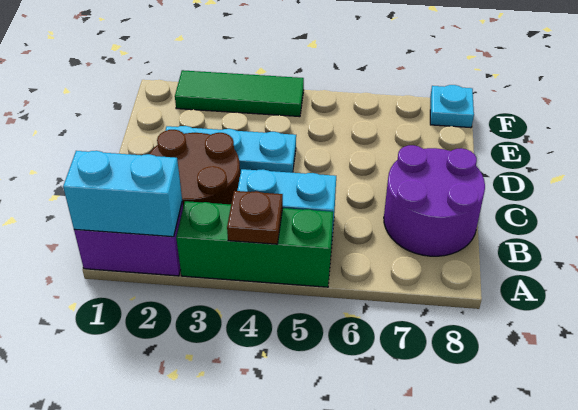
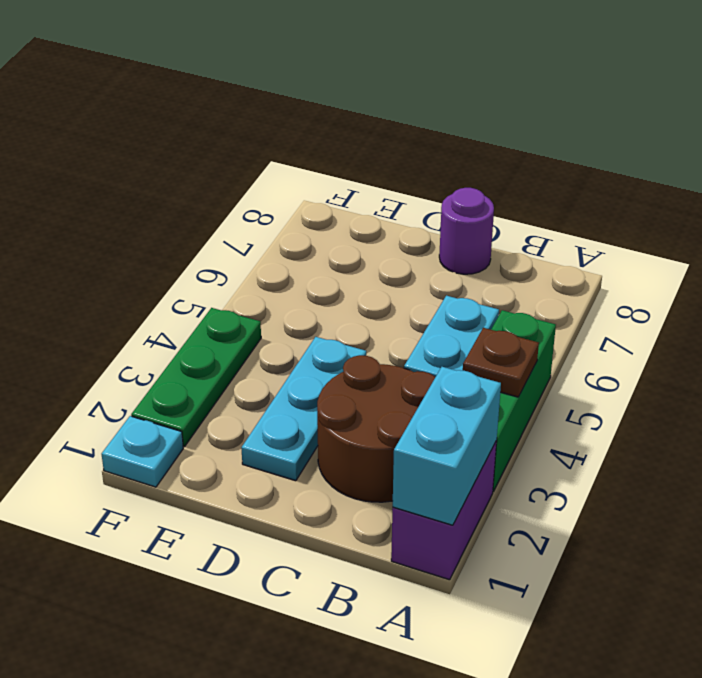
purple 2x2 round brick [384,145,485,256] -> purple 1x1 round brick [439,188,494,274]
green 1x3 tile [175,70,304,117] -> green 1x3 plate [131,308,261,447]
cyan 1x1 plate [430,85,474,128] -> cyan 1x1 plate moved to [102,416,183,487]

